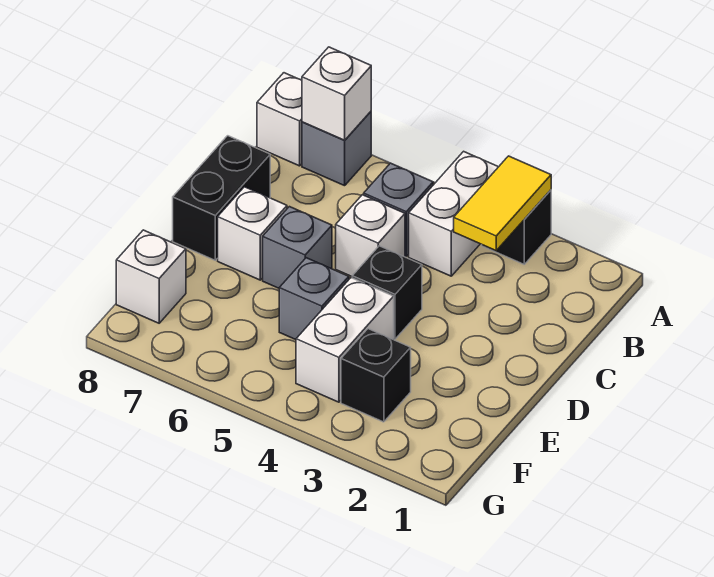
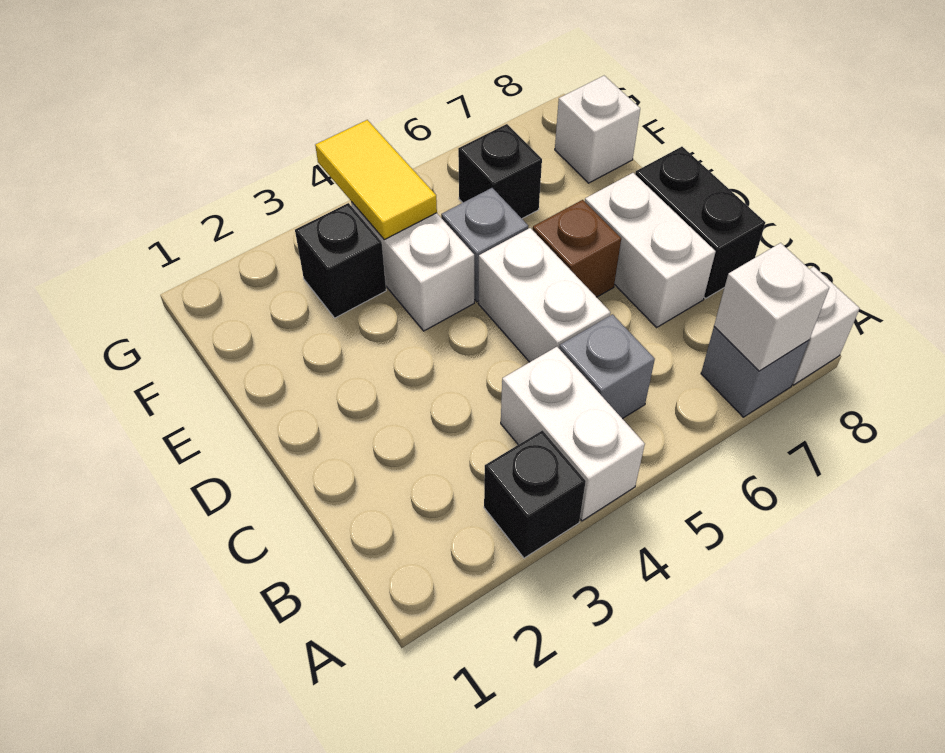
yellow 1x2 tile [454,156,551,250] -> yellow 1x2 tile moved to [315,120,437,240]
white 1x1 brick [336,195,405,276] -> white 1x2 brick [478,228,610,362]
black 1x1 brick [352,246,422,339] -> black 1x1 brick moved to [458,124,542,218]
grey 1x1 brick [263,207,332,288] -> brown 1x1 brick [533,200,621,297]
white 1x1 brick [218,187,287,280] -> white 1x2 brick [585,173,716,327]

